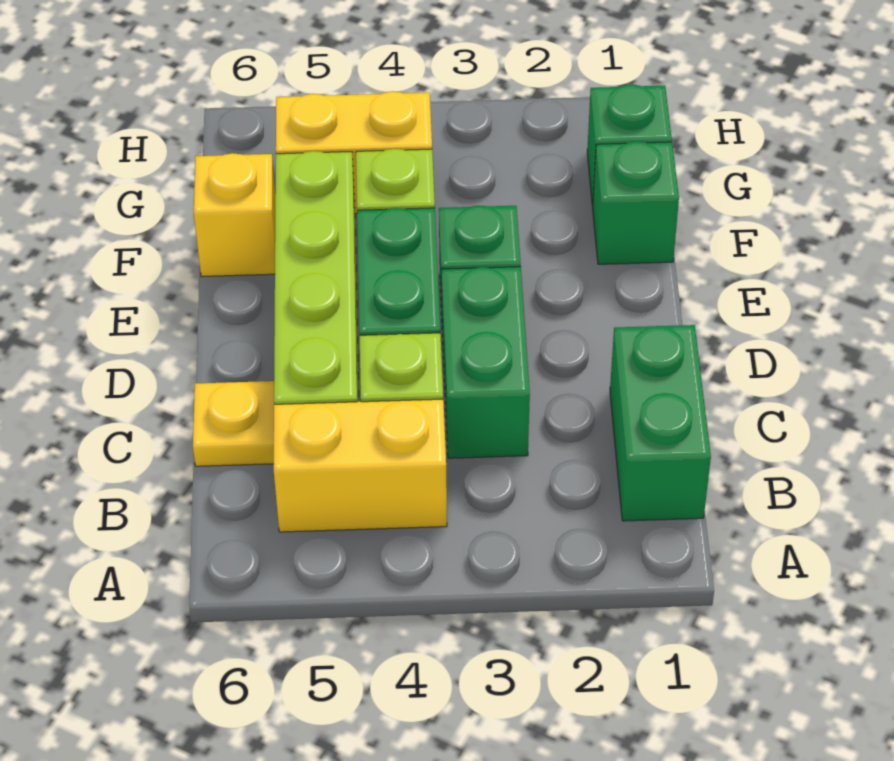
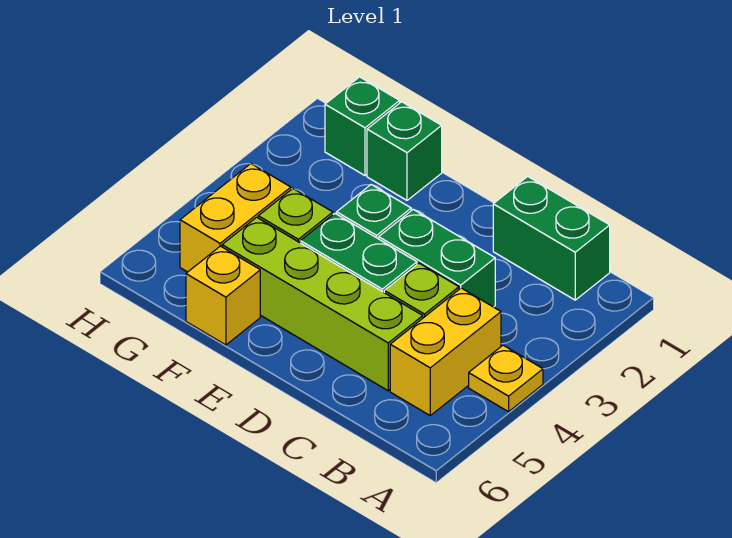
yellow 1x1 plate [193,381,274,466] -> yellow 1x1 plate moved to [469,345,543,412]

